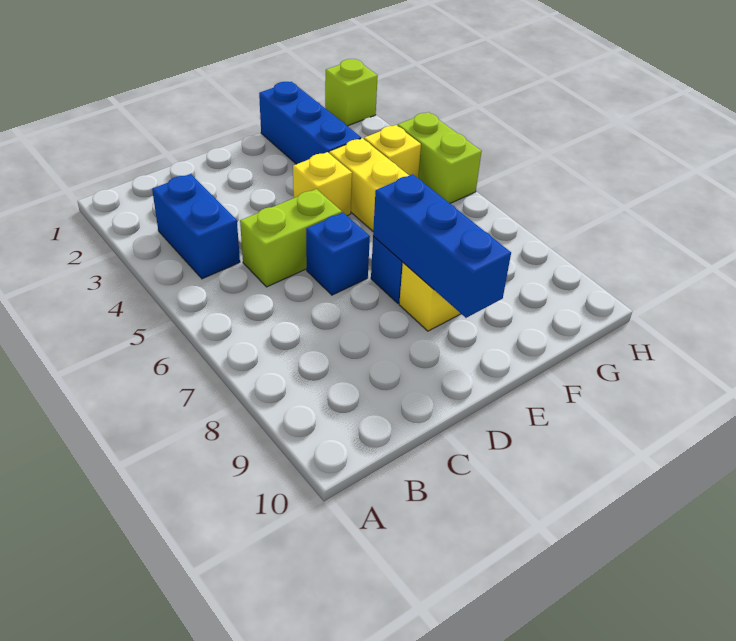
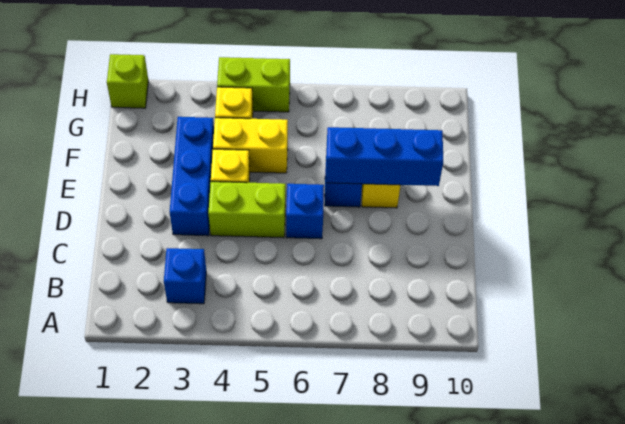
blue 1x2 brick [152,174,240,279] -> blue 1x1 brick [164,248,206,304]
lime 1x2 brick [240,189,342,287] -> lime 1x2 brick turned to [208,182,286,238]
blue 1x3 brick [259,82,361,164] -> blue 1x3 brick turned to [170,117,214,236]

